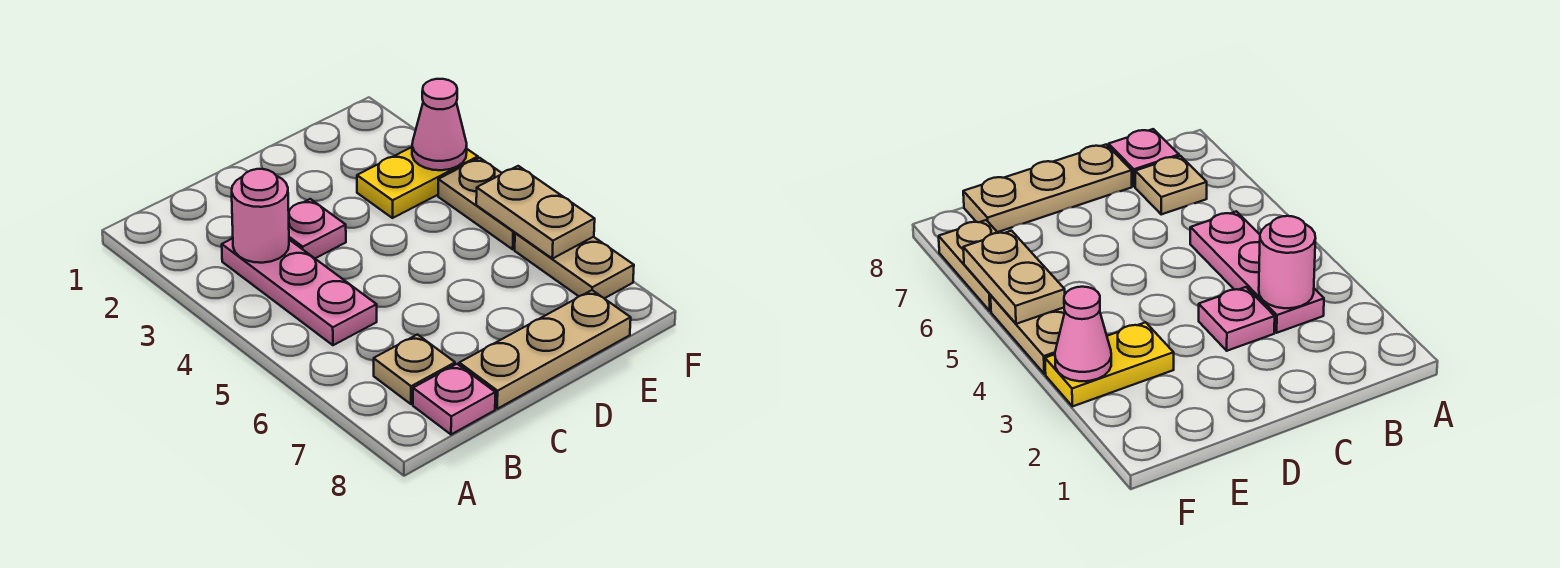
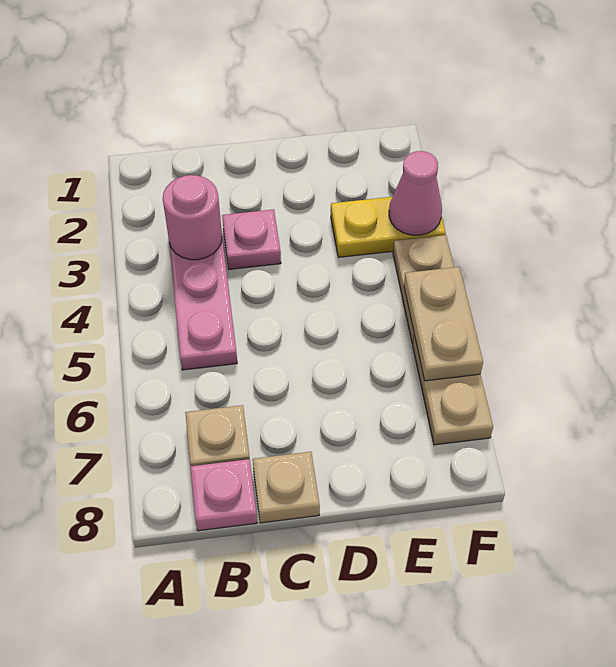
tan 1x3 plate [459,290,631,409] -> tan 1x1 plate [253,452,320,523]

